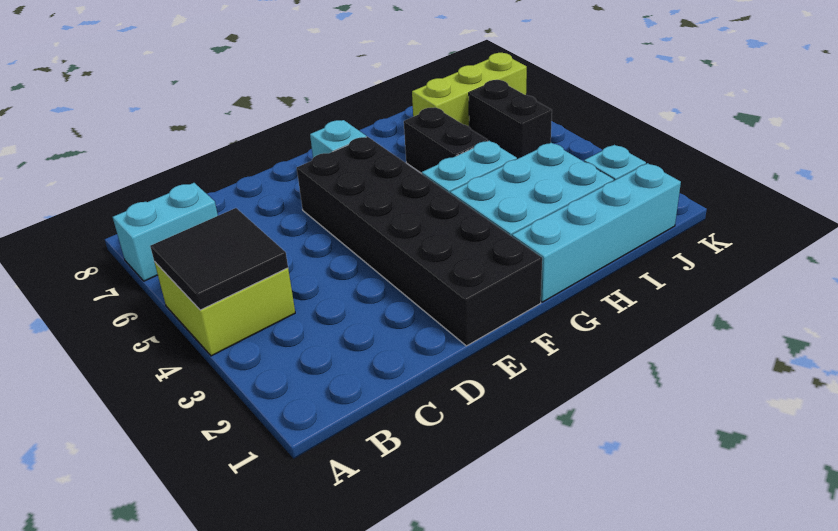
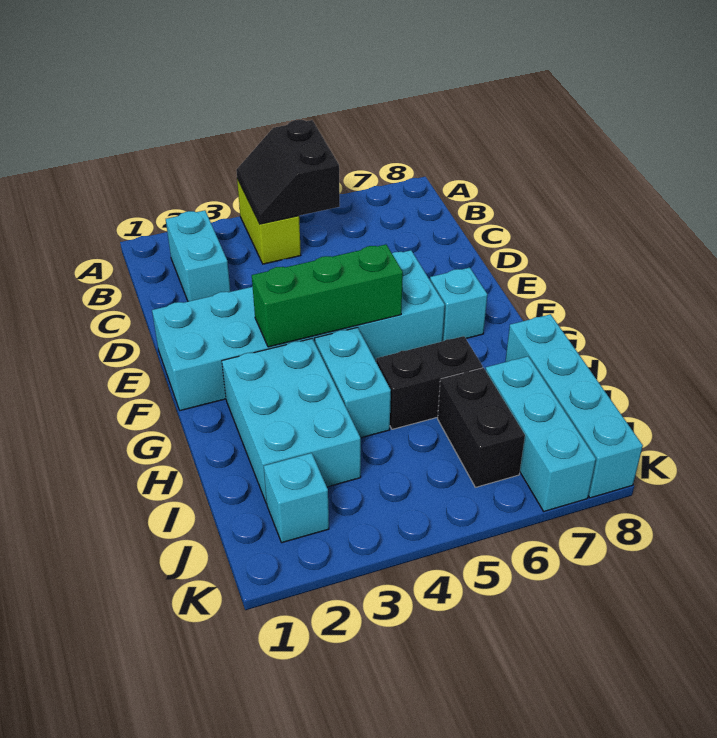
lime 2x2 brick [155,262,295,356] -> lime 1x2 brick [237,179,301,264]
black 2x2 tile [150,208,288,310] -> black 2x2 slope [236,120,340,224]
cyan 1x2 brick [113,183,218,281] -> cyan 1x2 brick moved to [166,210,230,301]
black 2x6 brick [297,137,542,346] -> cyan 2x6 brick [152,250,445,411]
none -> green 1x3 brick [252,245,403,347]
cyan 1x4 brick [512,163,681,302] -> cyan 1x4 brick moved to [505,314,643,498]
lime 1x3 brick [412,53,527,126] -> cyan 1x3 brick [486,356,596,511]
black 1x2 brick [469,80,552,159] -> black 1x2 brick turned to [438,368,525,487]

